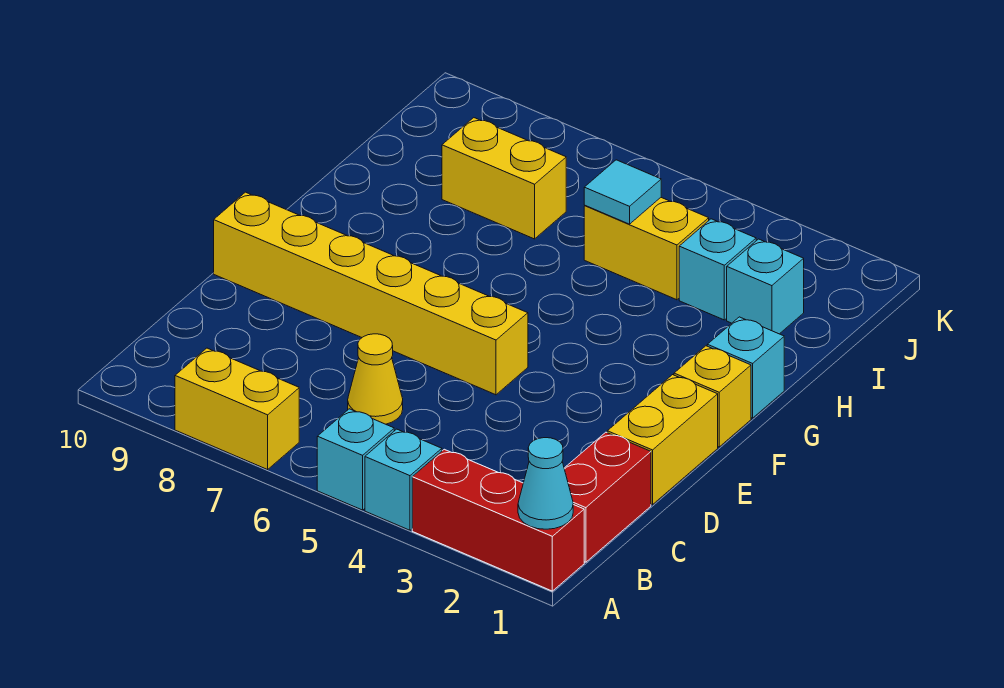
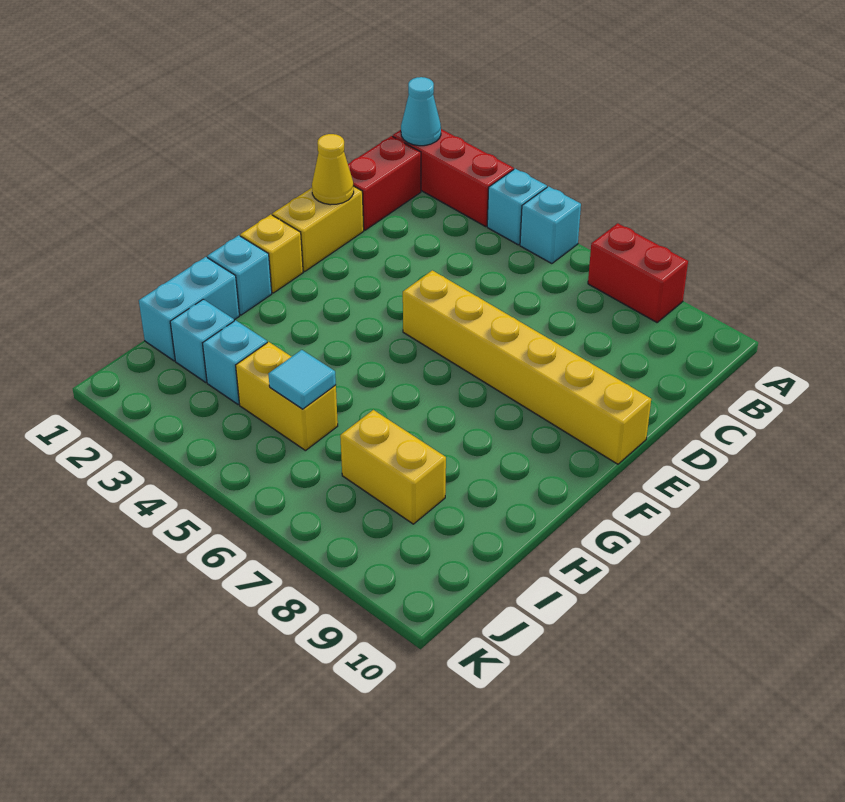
yellow 1x2 brick [175,348,299,469] -> red 1x2 brick [588,223,688,322]
yellow 1x1 cone [348,334,403,424] -> yellow 1x1 cone moved to [312,134,354,205]
none -> cyan 1x2 brick [139,257,239,361]

